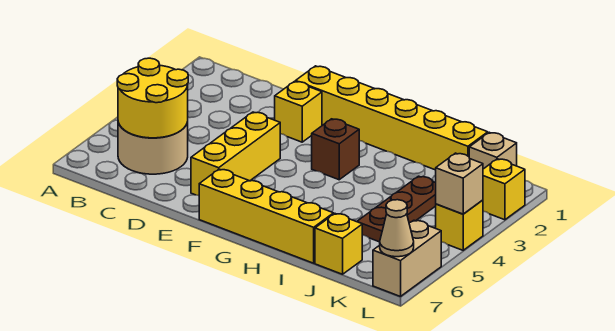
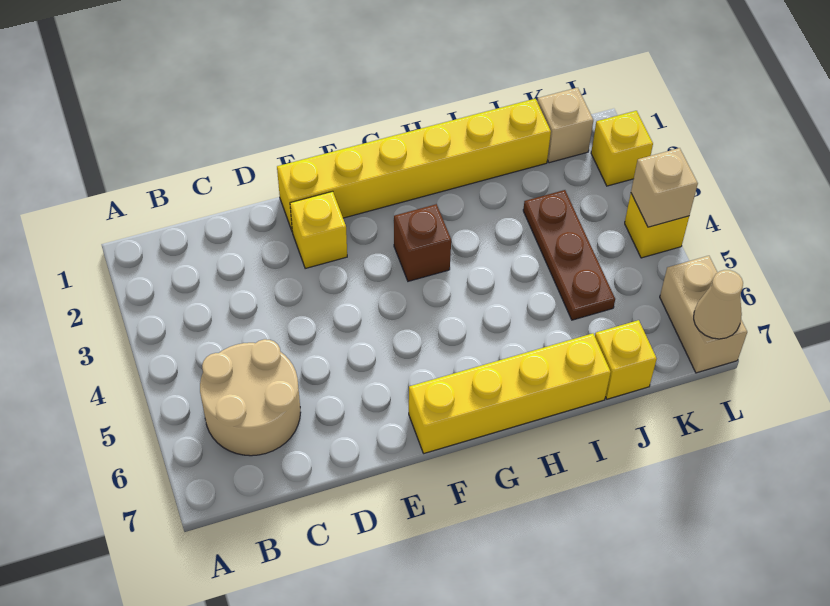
yellow 2x2 round brick [117,58,188,138] -> none
yellow 1x3 brick [191,112,280,196] -> none

